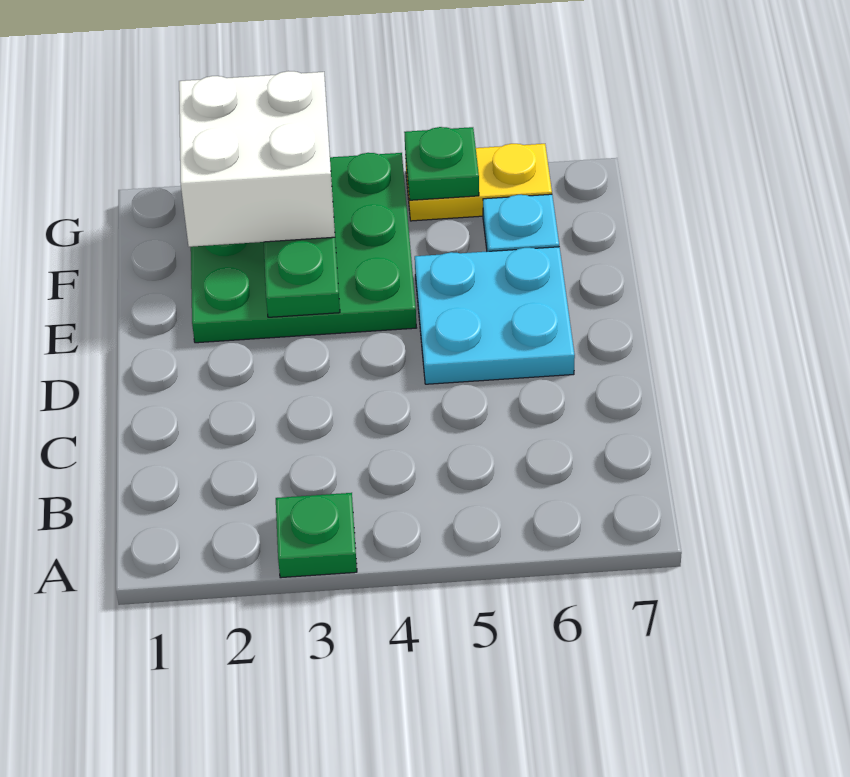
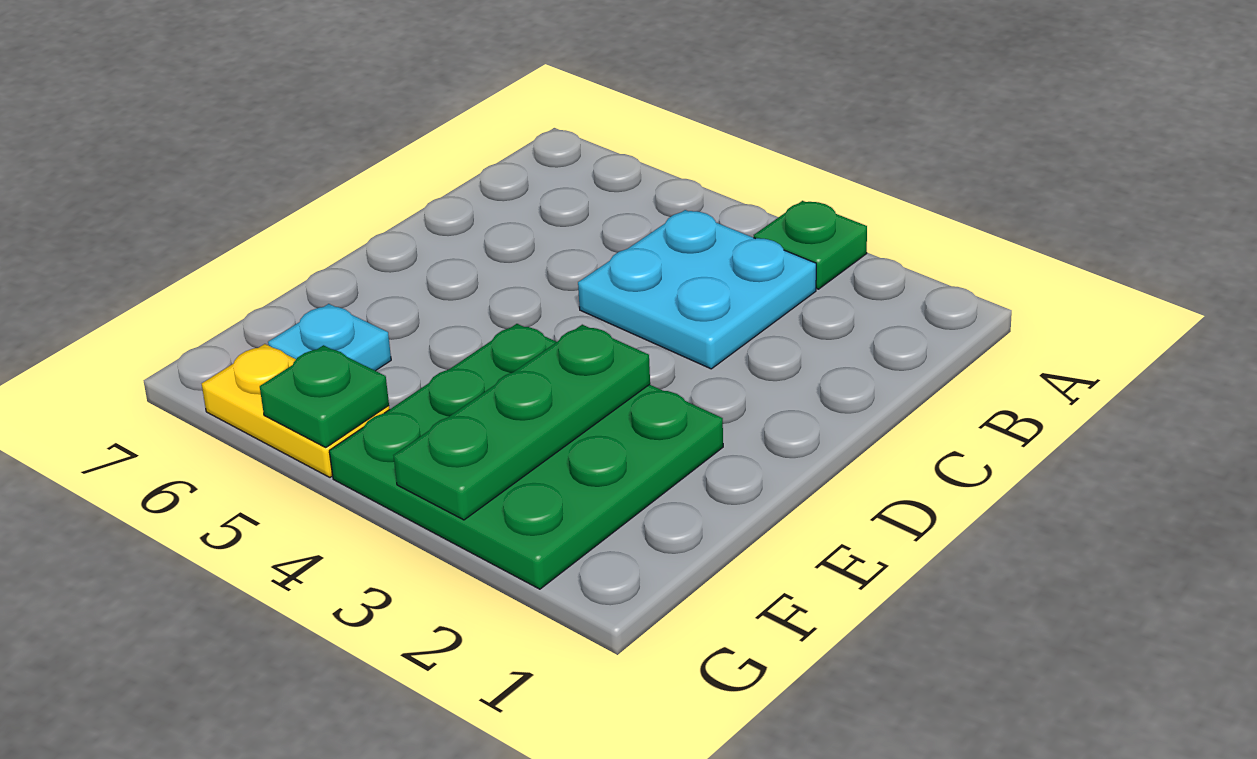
cyan 2x2 plate [415,247,575,384] -> cyan 2x2 plate moved to [578,210,816,369]
white 2x2 brick [179,71,335,247] -> none

